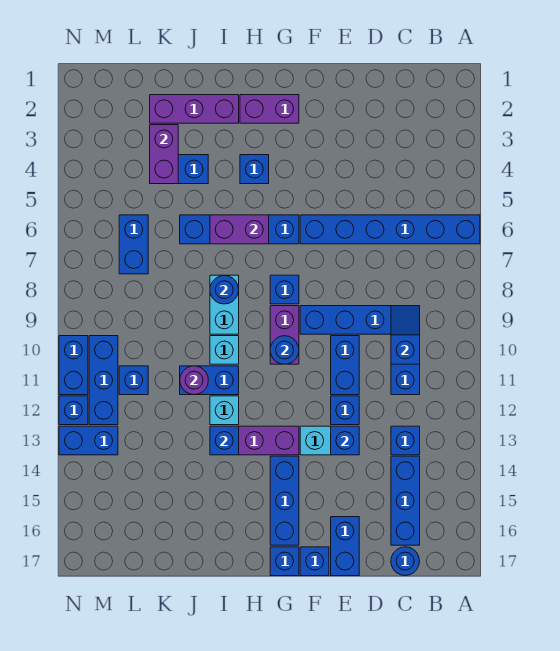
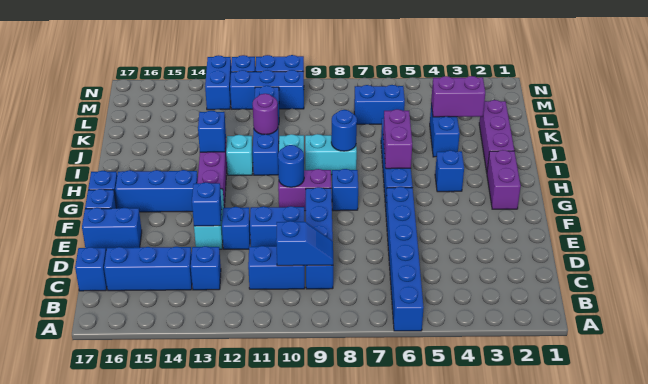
blue 1x1 round brick [391,547,420,576] -> blue 1x1 brick [75,247,107,291]

